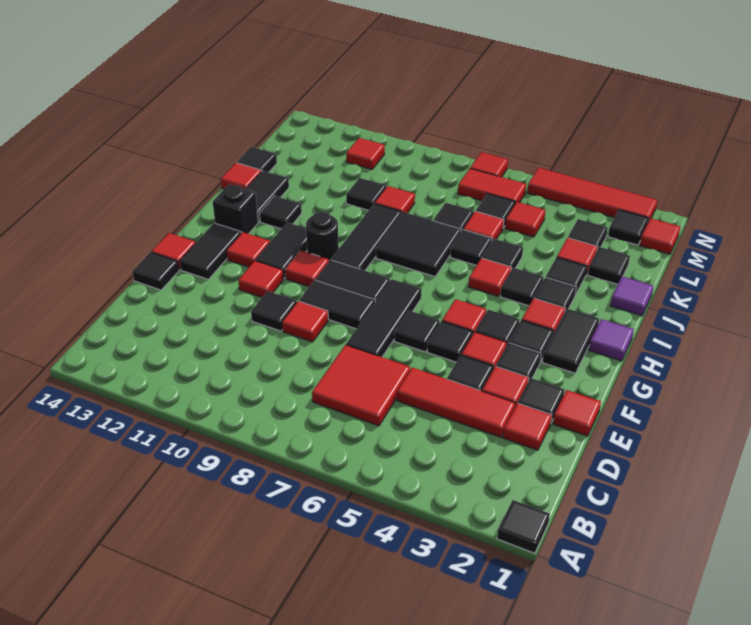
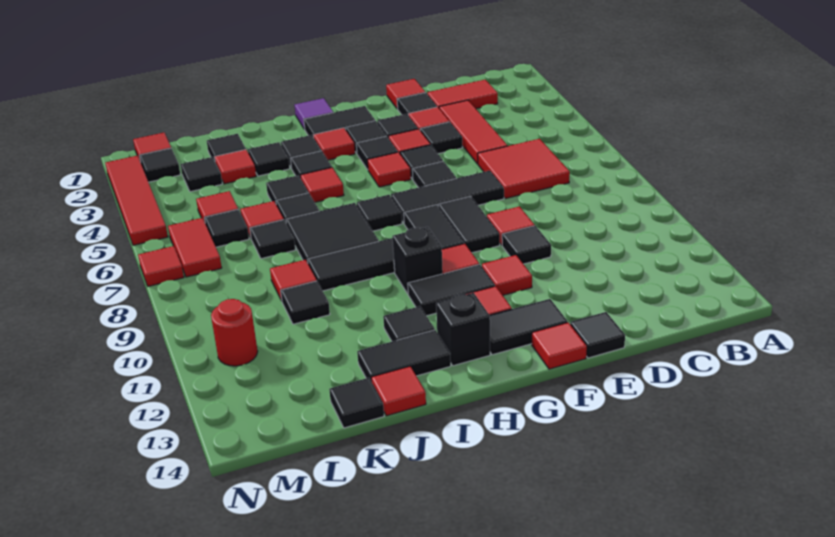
black 1x1 tile [497,500,550,553] -> black 1x1 tile moved to [357,195,402,231]
red 1x1 tile [503,403,552,450] -> red 1x2 tile [427,80,498,109]
black 1x1 round brick [306,212,339,261] -> black 1x1 brick [392,227,443,294]
purple 1x1 tile [610,277,654,316] -> none
red 1x1 tile [346,138,385,169] -> red 1x1 round brick [211,299,258,366]

